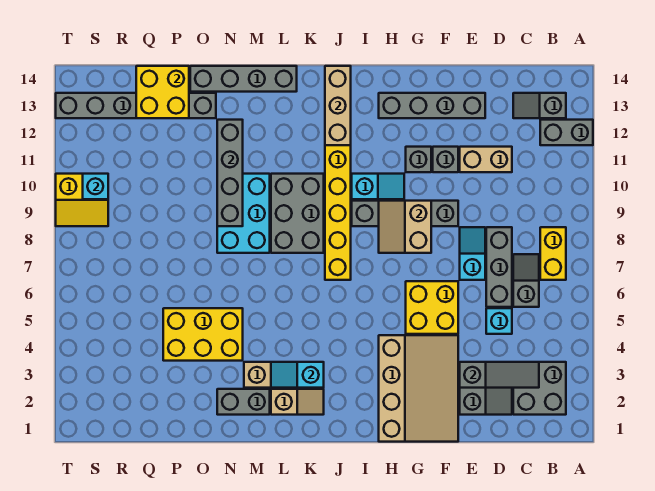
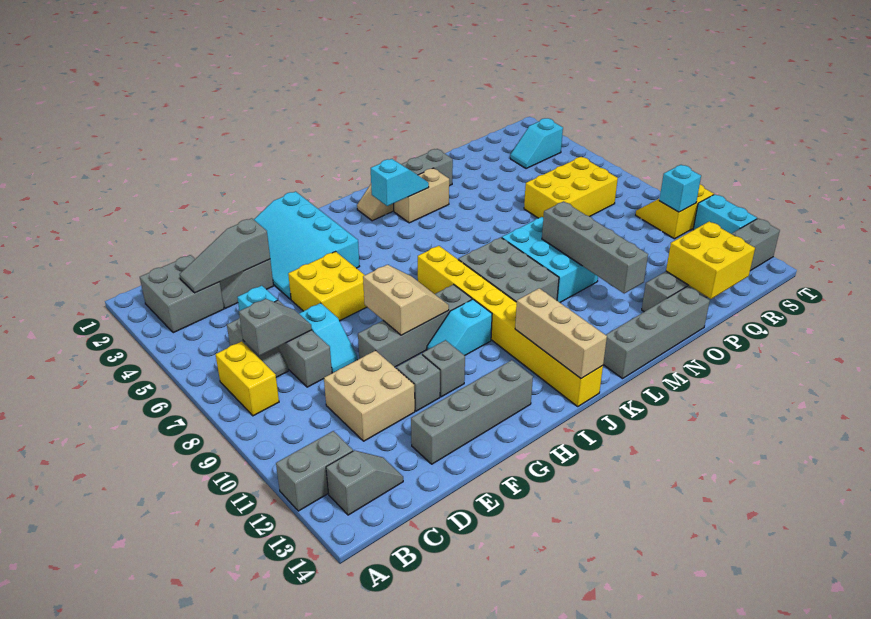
none -> grey 1x2 slope [239,299,312,356]
tan 1x2 brick [460,147,512,172] -> tan 2x2 brick [324,351,415,441]
tan 3x4 slope [379,335,458,442] -> cyan 3x4 slope [254,191,360,299]
yellow 2x3 brick [163,308,243,361] -> yellow 2x3 brick moved to [524,157,618,218]
none -> cyan 1x2 slope [510,118,563,169]
none -> cyan 1x2 brick [693,194,757,234]

